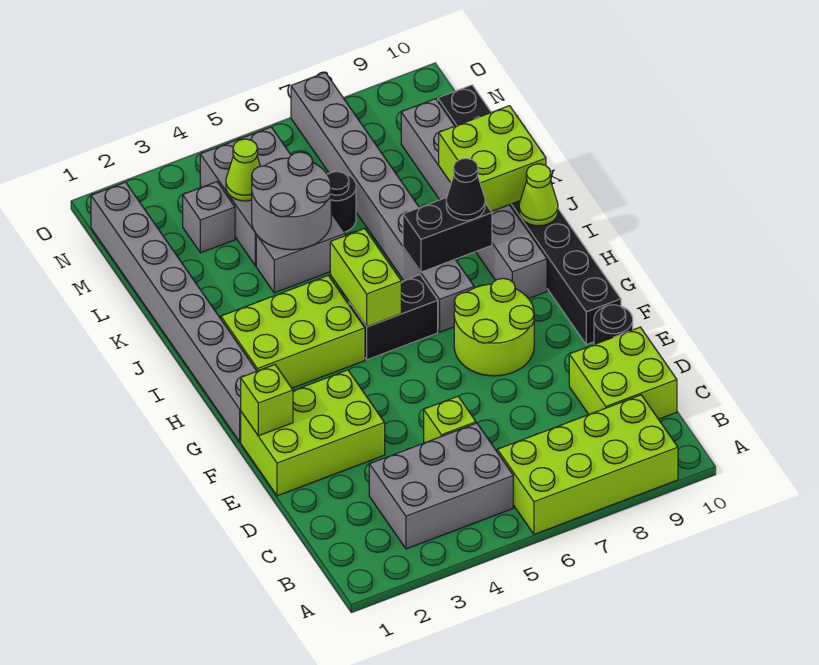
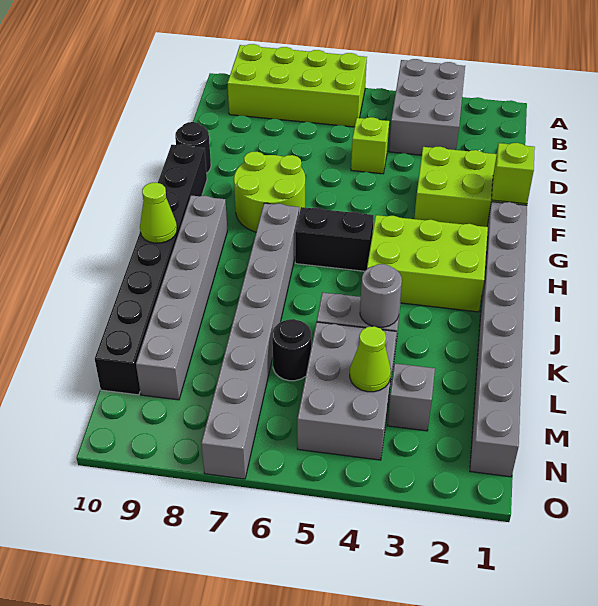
grey 2x3 brick [369,423,513,549] -> grey 2x3 brick turned to [389,59,465,155]
lime 2x2 brick [569,327,677,419] -> none
lime 1x2 brick [330,229,401,327] -> none
black 1x2 brick [403,197,492,272] -> none
black 1x1 cone [446,158,485,220] -> none
lime 2x2 brick [439,106,546,212] -> none
grey 2x2 round brick [252,152,331,250] -> grey 1x1 round brick [360,264,402,327]

